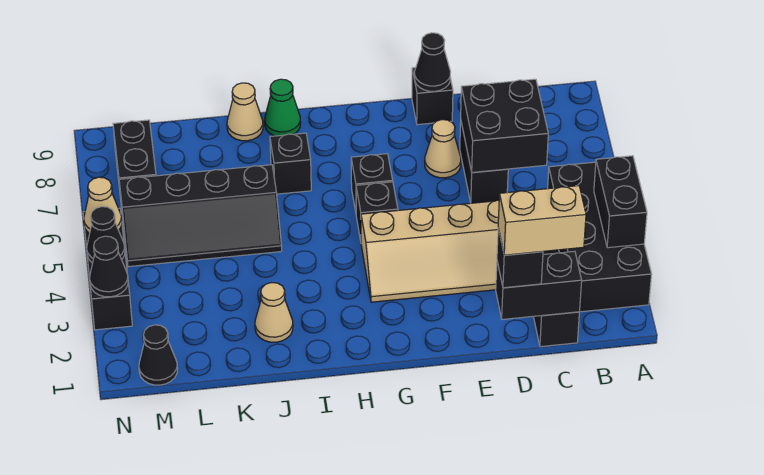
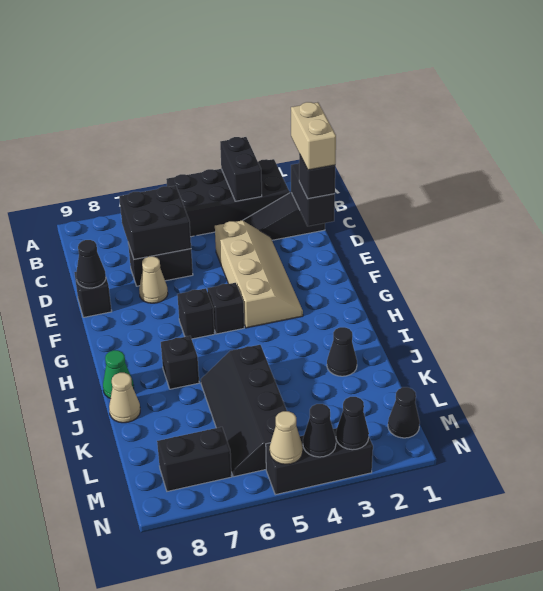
black 1x2 brick [594,156,647,248] -> black 1x2 brick turned to [220,137,262,201]
tan 1x1 cone [255,283,293,342] -> black 1x1 cone [327,327,357,376]
black 2x4 slope [119,165,282,267] -> black 2x4 slope turned to [201,345,287,477]

